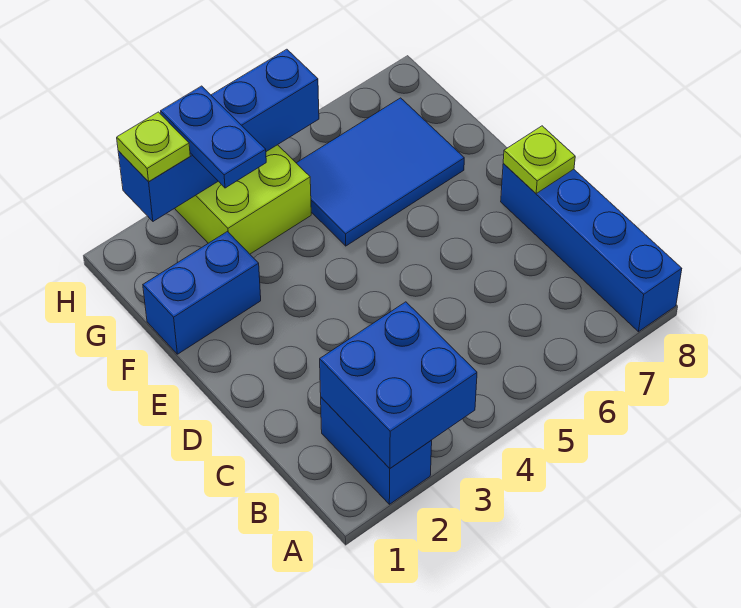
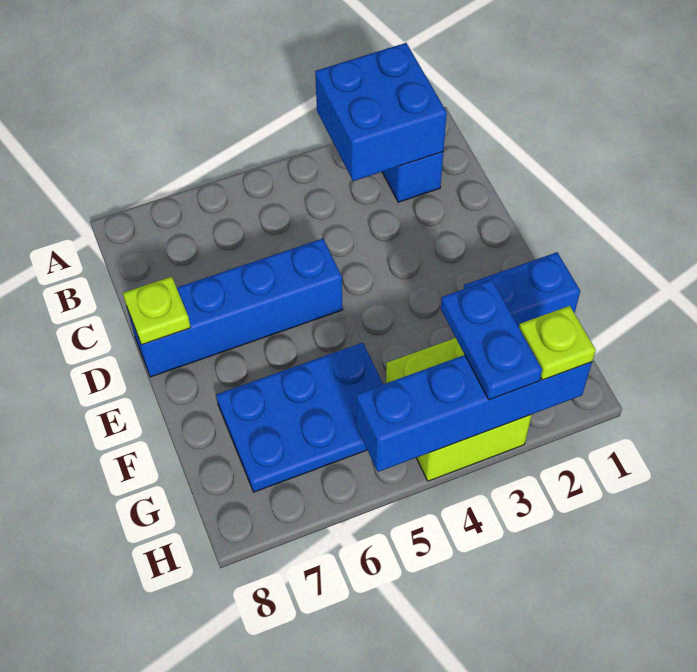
blue 1x4 brick [501,164,682,332] -> blue 1x4 brick turned to [127,239,343,377]
blue 2x3 tile [297,98,464,246] -> blue 2x3 plate [216,343,383,492]

